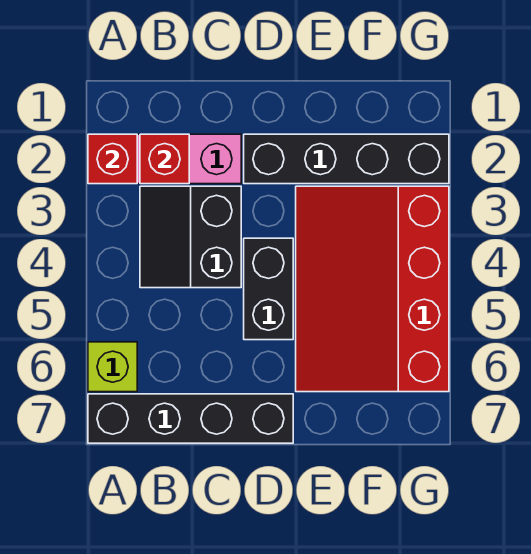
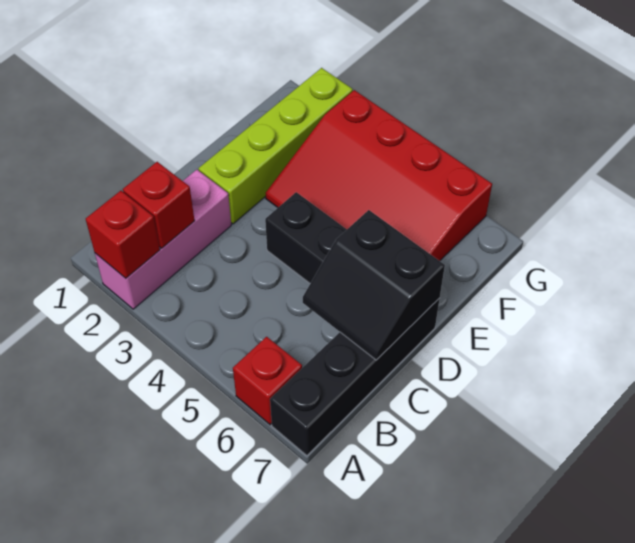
lime 1x1 brick [88,342,137,392] -> red 1x1 brick [233,337,302,425]
black 2x2 slope [140,186,241,288] -> black 2x2 slope moved to [303,210,445,360]
black 1x4 brick [244,134,449,184] -> lime 1x4 brick [199,68,353,224]

